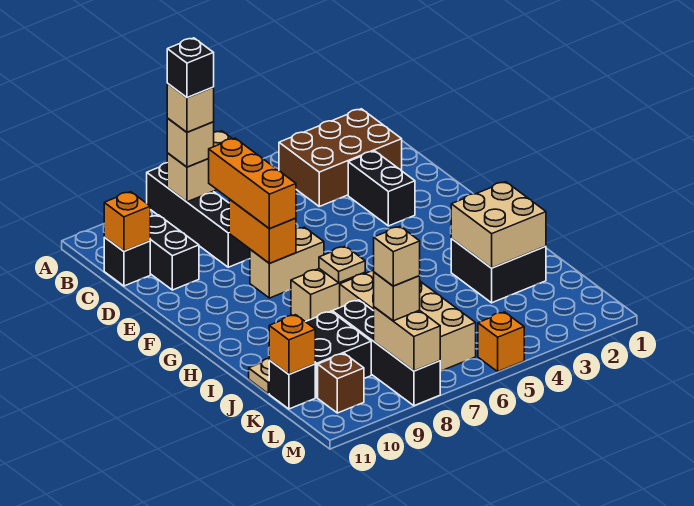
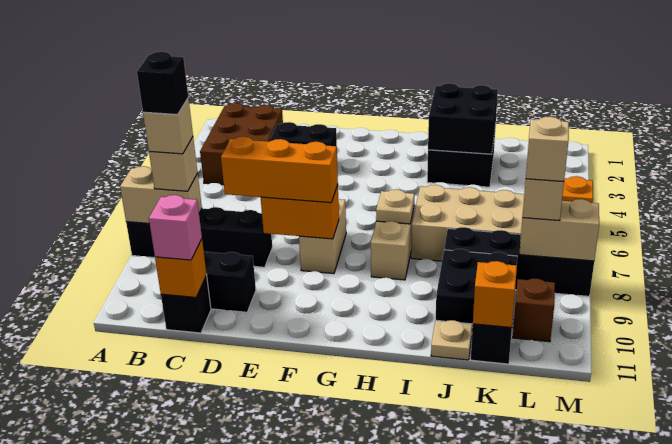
tan 1x2 brick [167,131,232,202] -> tan 1x2 brick turned to [120,166,202,224]
none -> pink 1x1 brick [149,195,202,260]
tan 2x2 brick [451,182,546,268] -> black 2x2 brick [428,83,498,154]

